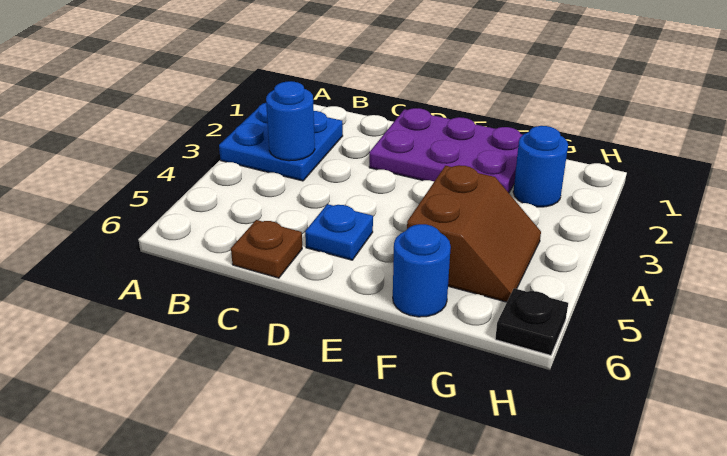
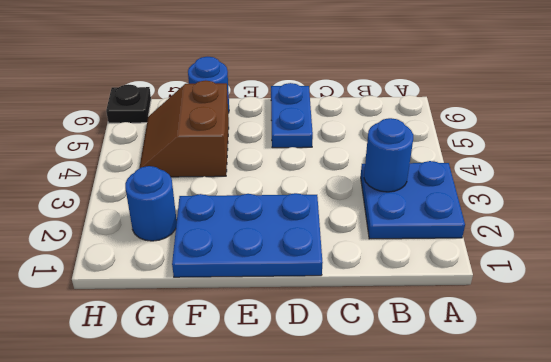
brown 1x1 plate [231,220,302,278] -> none
purple 2x3 plate [369,108,523,193] -> blue 2x3 plate [172,193,323,277]
blue 1x1 plate [305,204,373,260] -> blue 1x2 plate [271,83,313,148]

